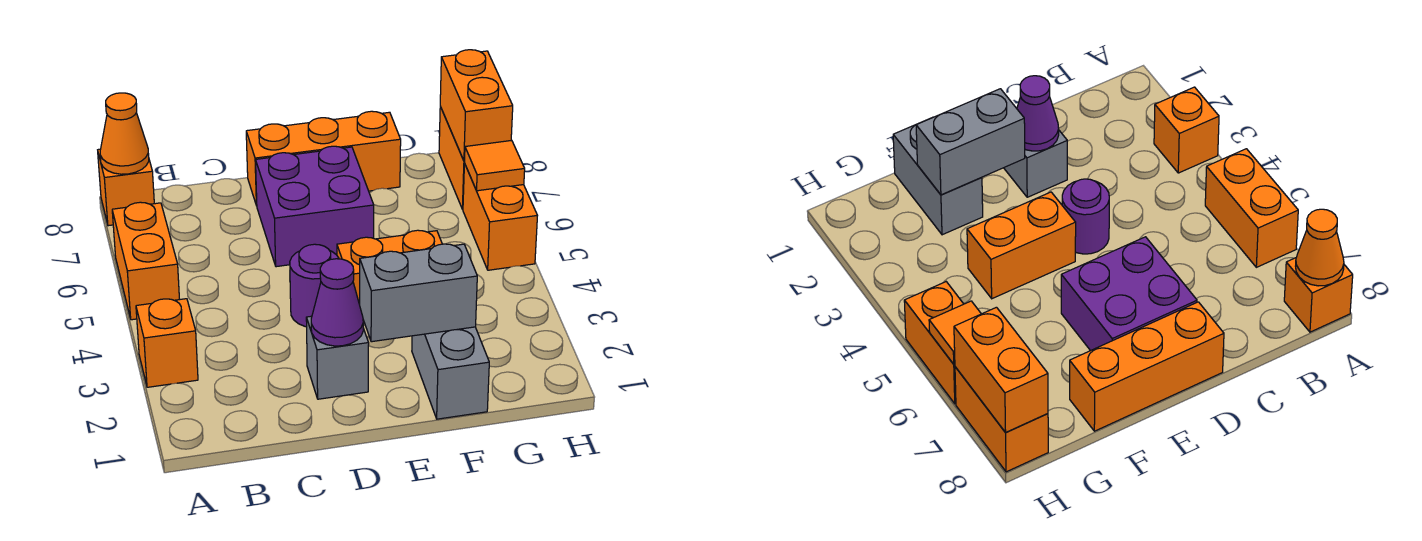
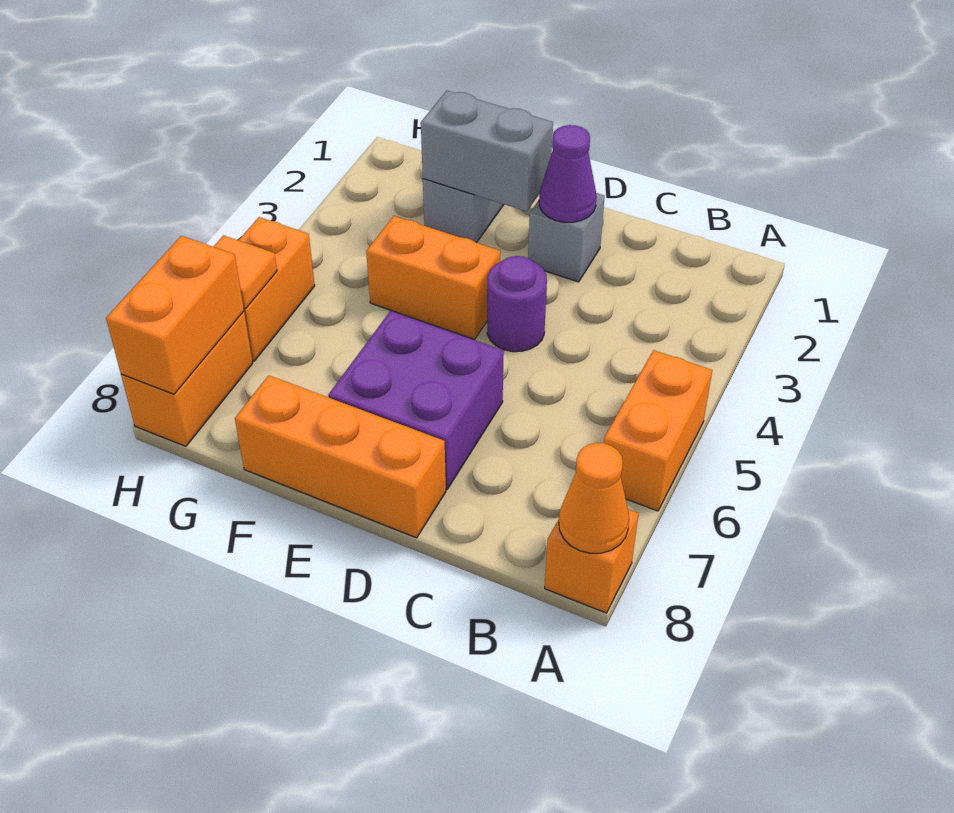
orange 1x1 brick [136,299,198,387] -> none

